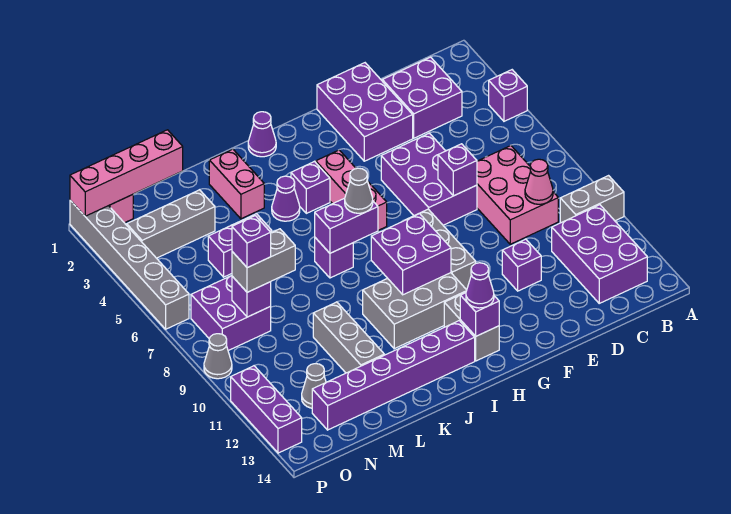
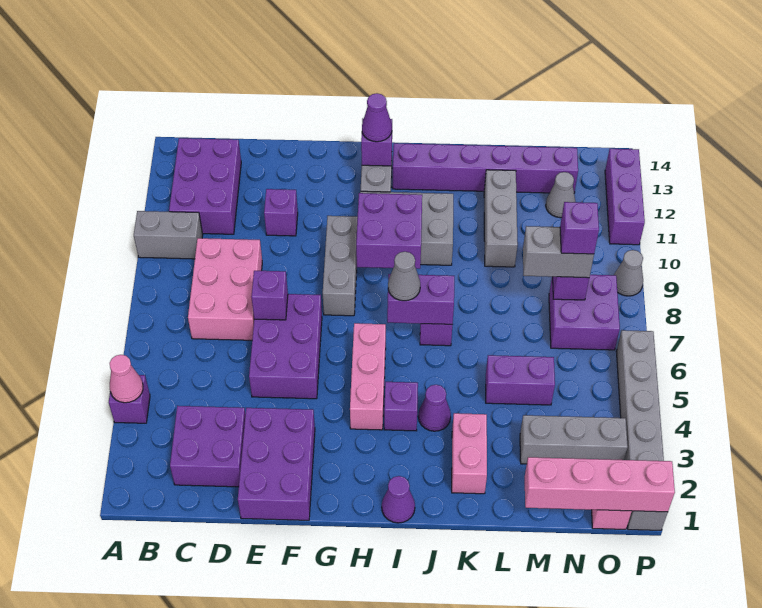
pink 1x1 cone [525,159,553,204] -> pink 1x1 cone moved to [110,355,143,403]

